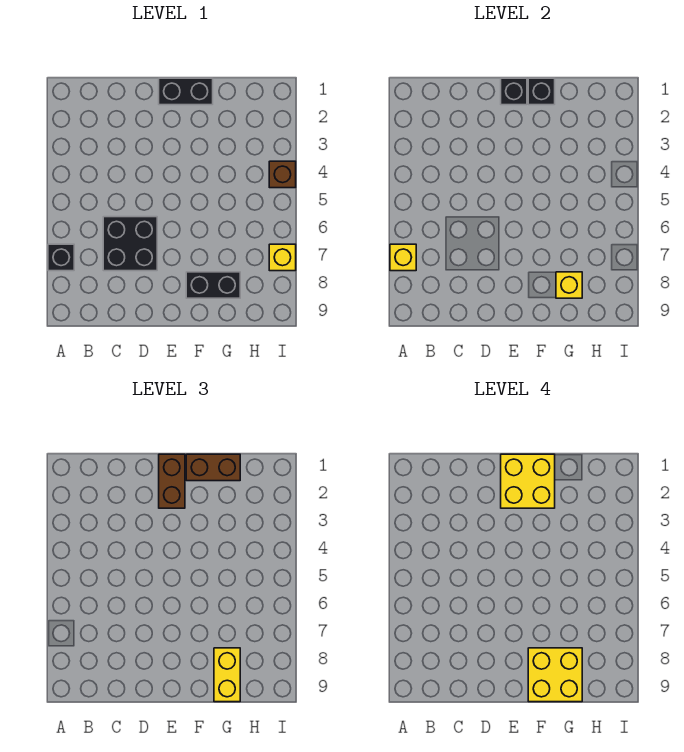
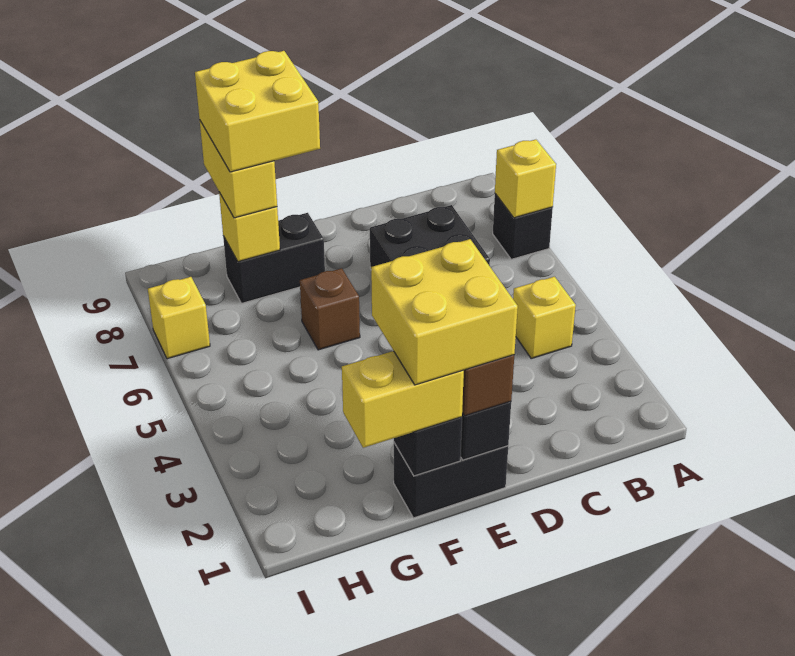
none -> yellow 1x1 brick [513,277,576,359]
brown 1x2 brick [186,454,240,481] -> yellow 1x2 brick [342,351,464,448]
brown 1x1 brick [269,161,296,188] -> brown 1x1 brick moved to [300,268,360,350]

